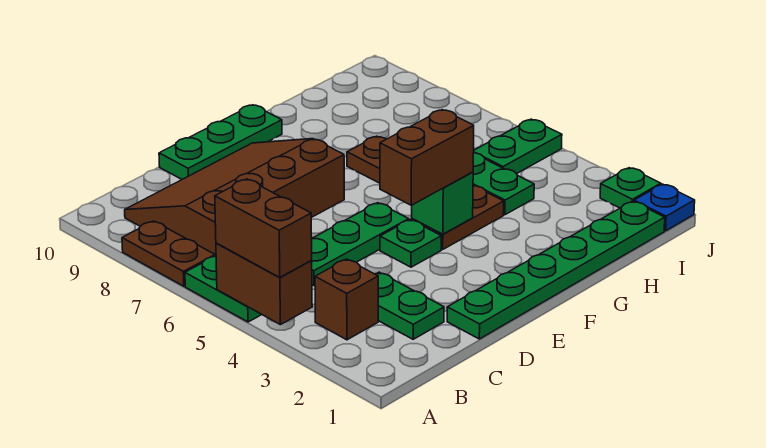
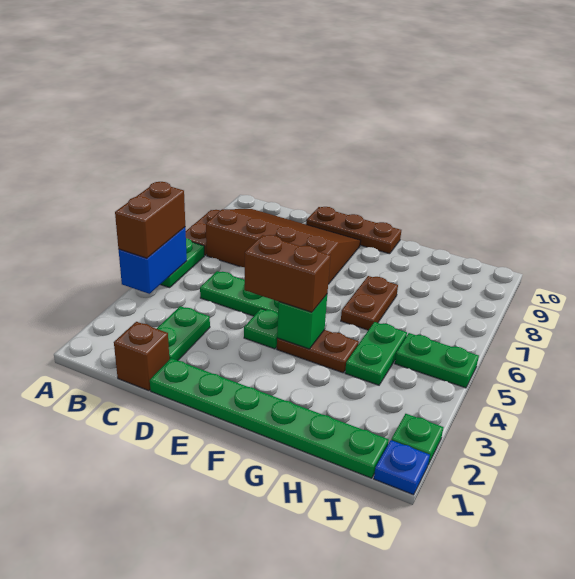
brown 1x2 brick [216,243,312,325] -> blue 1x2 brick [119,227,187,294]
brown 1x1 brick [315,259,378,340] -> brown 1x1 brick moved to [114,322,169,391]
green 1x3 plate [159,105,282,179] -> brown 1x3 plate [306,207,401,254]

